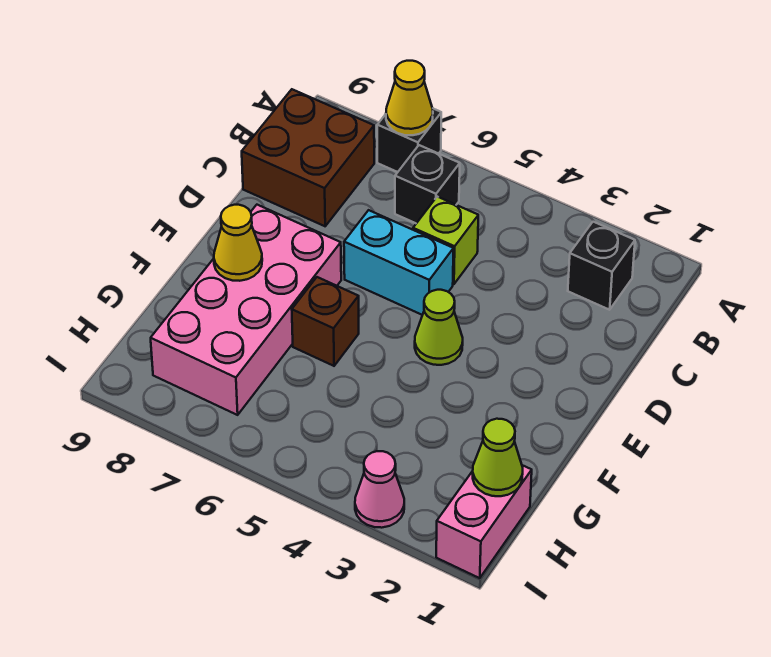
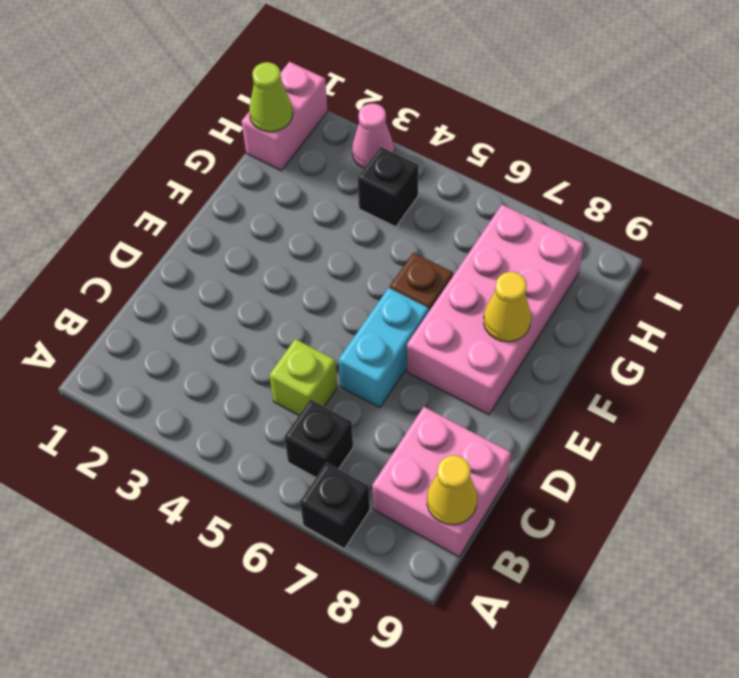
yellow 1x1 cone [386,61,433,135] -> yellow 1x1 cone moved to [427,455,477,525]
black 1x1 brick [568,222,635,310] -> black 1x1 brick moved to [358,147,418,227]
brown 2x2 brick [242,89,374,226] -> pink 2x2 brick [372,407,511,557]
cyan 1x2 brick [344,210,454,315] -> cyan 1x2 brick turned to [338,288,429,408]
lime 1x1 cone [415,290,463,365] -> none

